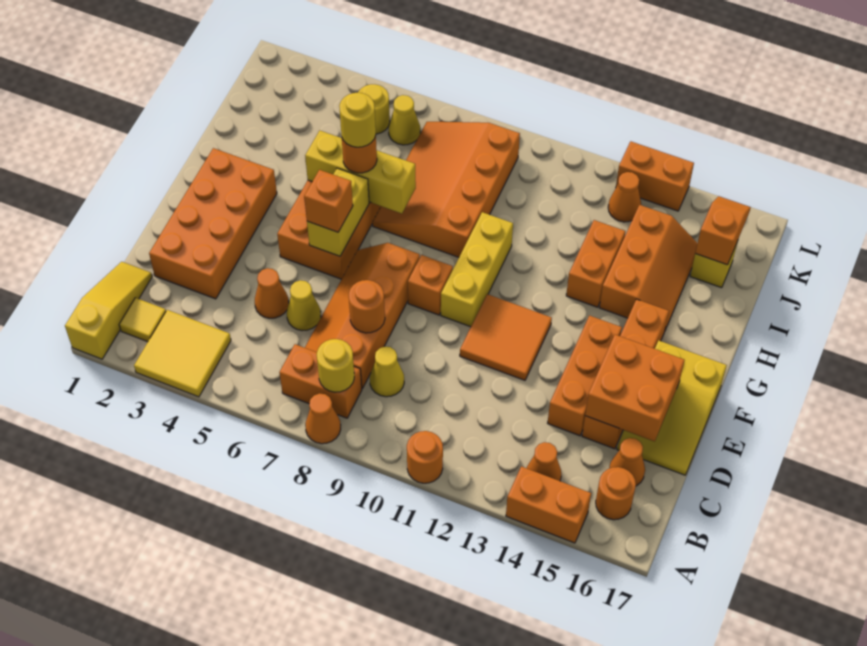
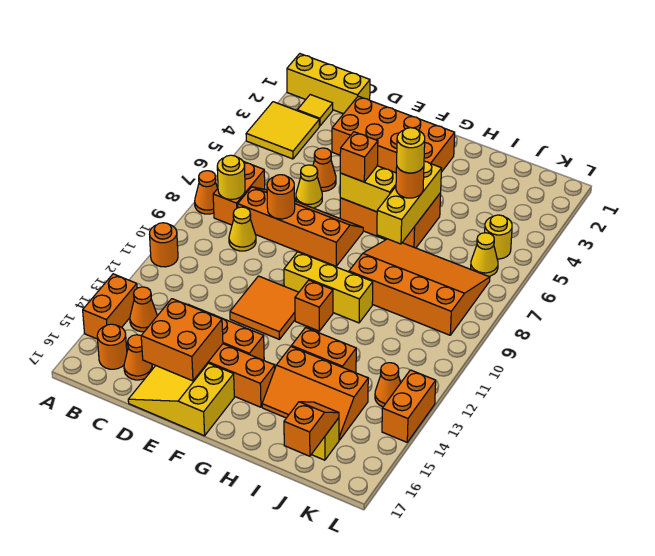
yellow 1x3 slope [65,262,152,359] -> yellow 1x3 brick [287,54,370,114]
orange 1x1 brick [408,255,453,315] -> orange 1x1 brick moved to [295,280,333,331]
orange 1x2 slope [695,196,751,265] -> orange 1x2 slope turned to [284,402,339,456]

